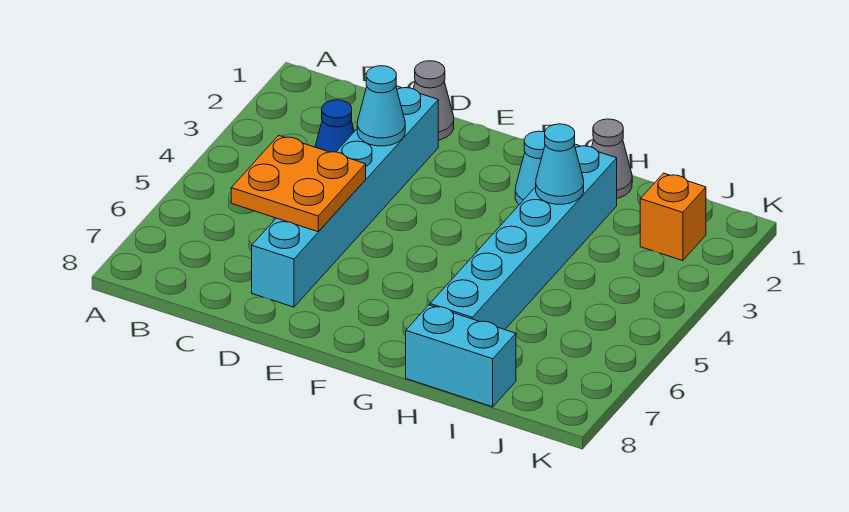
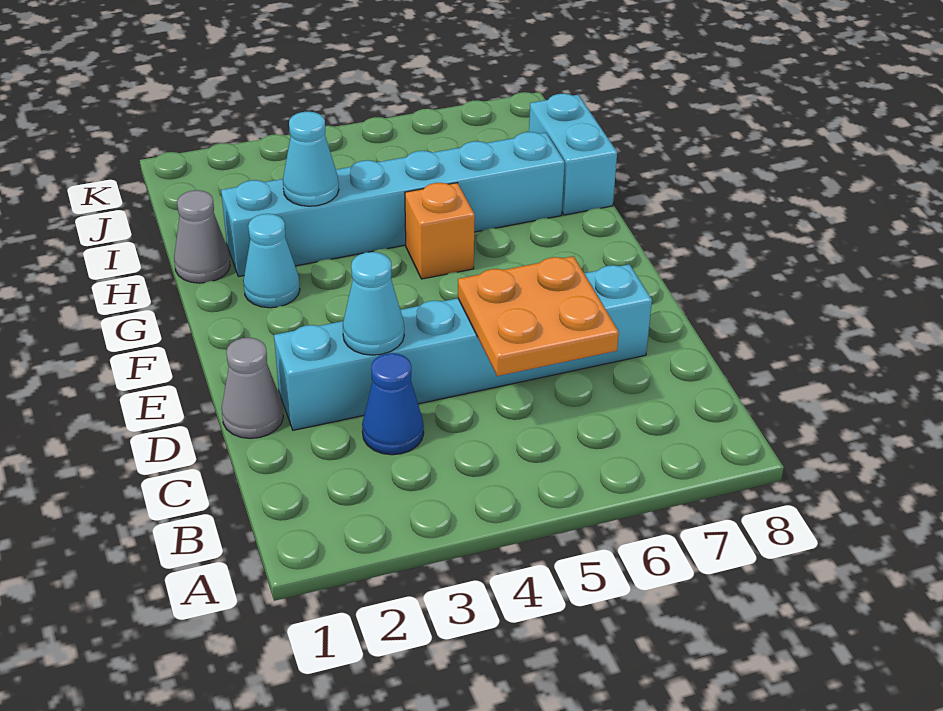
orange 1x1 brick [640,173,706,261] -> orange 1x1 brick moved to [405,183,475,279]

